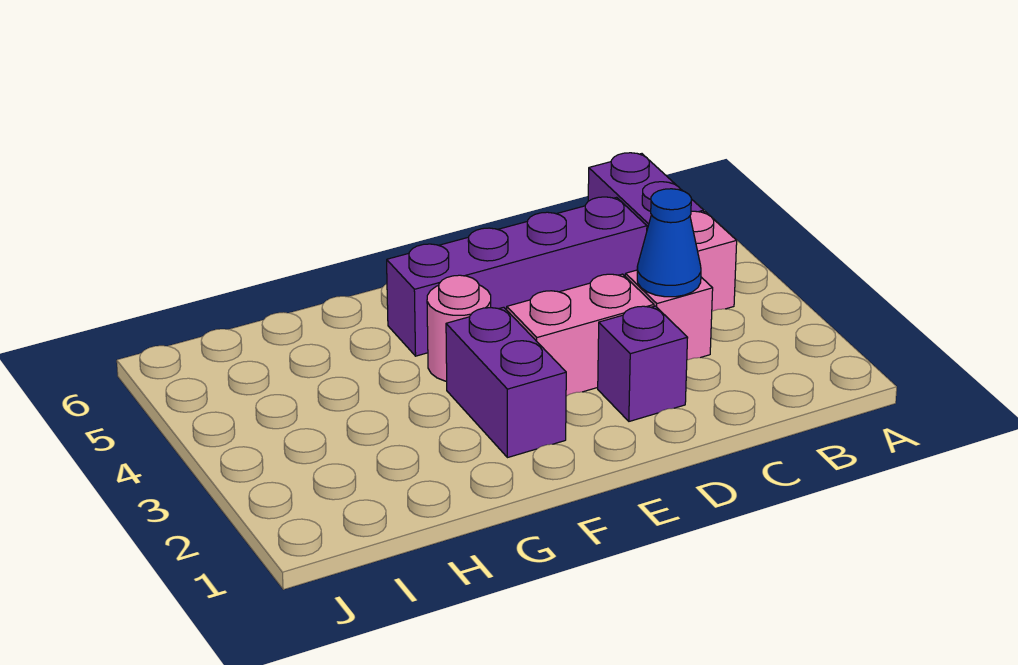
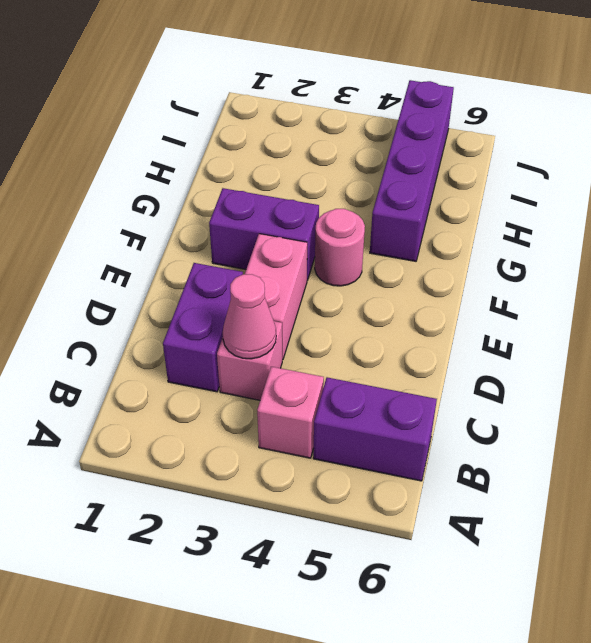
blue 1x1 cone [637,189,701,297] -> pink 1x1 cone [223,274,276,359]
purple 1x4 brick [387,197,647,356] -> purple 1x4 brick moved to [370,80,454,261]
purple 1x1 brick [598,306,688,421] -> purple 1x2 brick [163,263,243,392]

